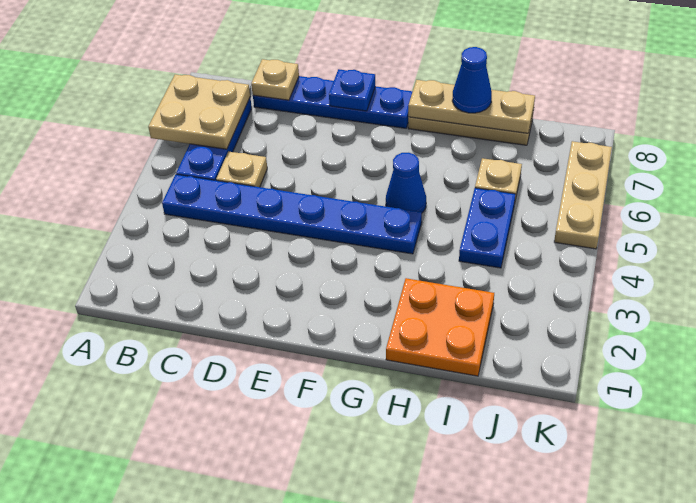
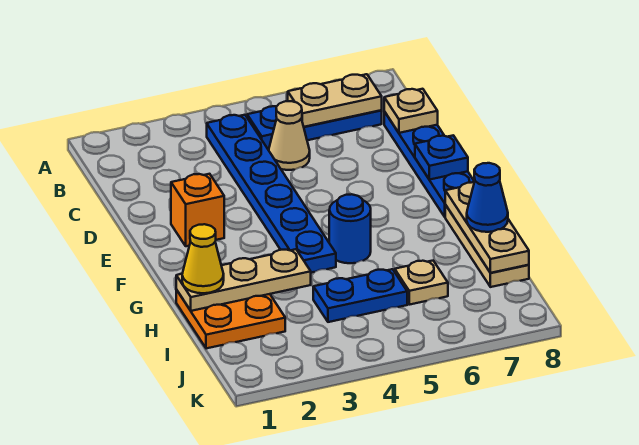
tan 2x2 plate [148,74,250,149] -> tan 1x2 plate [288,74,382,127]
tan 1x1 plate [216,151,267,187] -> tan 1x1 cone [269,101,310,170]
none -> orange 1x1 brick [171,174,224,246]
blue 1x1 cone [386,153,426,213] -> blue 1x1 round brick [329,194,371,263]
none -> yellow 1x1 cone [182,224,224,293]
tan 1x3 plate [554,141,612,249] -> tan 1x3 plate moved to [176,249,311,311]

